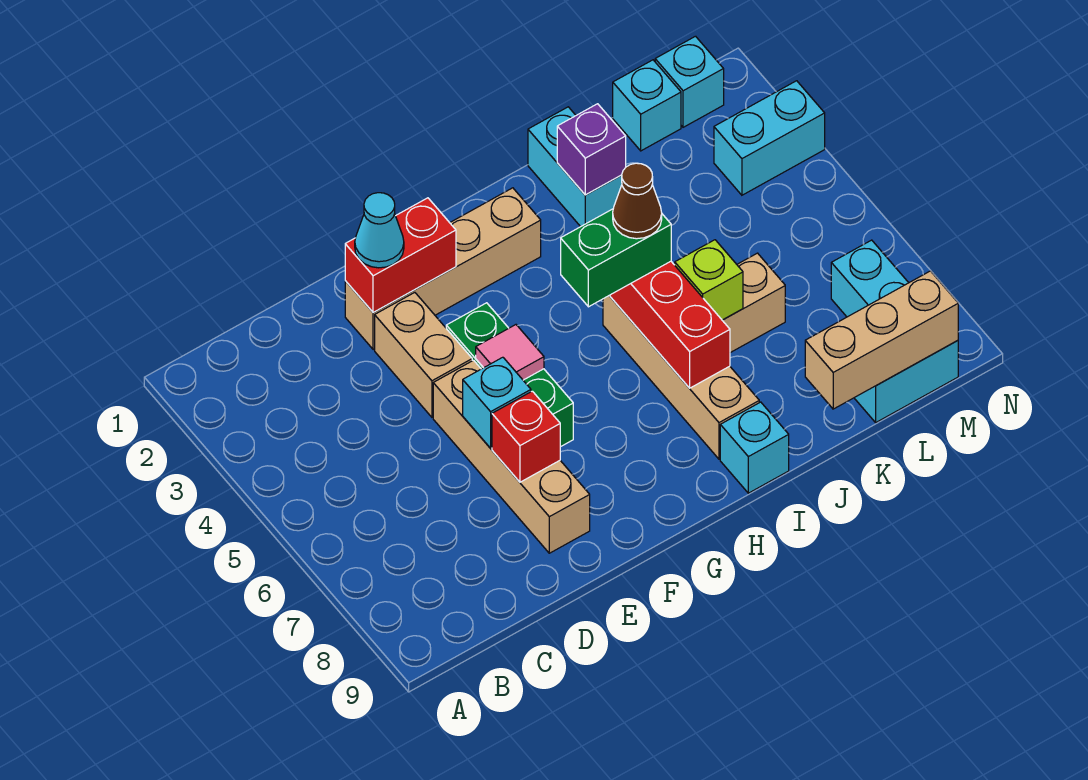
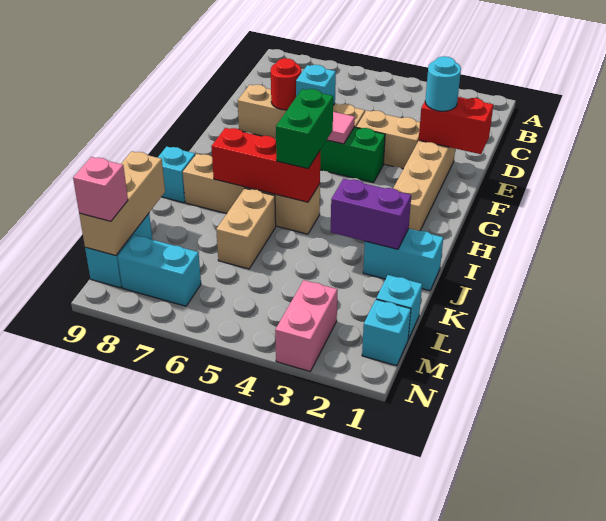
red 1x2 brick [345,198,456,313] -> red 1x2 brick turned to [419,97,493,154]
cyan 1x1 cone [355,193,404,268] -> cyan 1x1 round brick [425,56,461,111]
red 1x1 brick [492,391,560,482] -> red 1x1 round brick [271,58,301,110]
brown 1x1 cone [613,163,662,239] -> none
purple 1x1 brick [557,104,626,195] -> purple 1x2 brick [331,179,411,249]
lime 1x1 brick [675,240,743,320] -> none
cyan 1x2 brick [714,81,825,195] -> pink 1x2 brick [275,280,338,371]
none -> pink 1x1 brick [73,157,128,221]

